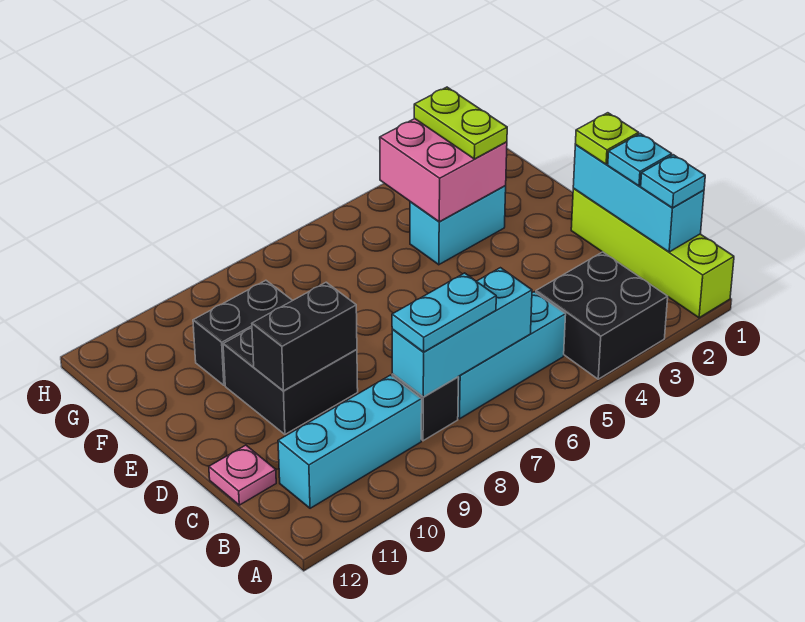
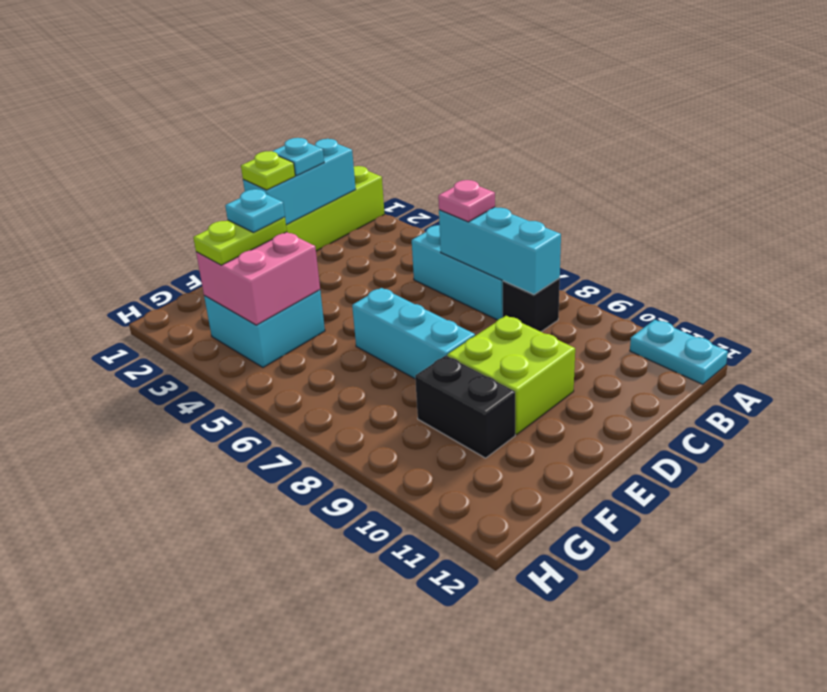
black 2x2 brick [536,252,668,379] -> none
cyan 1x1 plate [641,155,705,208] -> cyan 1x1 plate moved to [225,189,285,233]
cyan 1x2 plate [392,273,496,352] -> cyan 1x2 plate moved to [630,320,728,384]
cyan 1x3 brick [278,375,422,508] -> cyan 1x3 brick moved to [352,288,475,379]
pink 1x1 plate [209,445,276,505] -> pink 1x1 plate moved to [438,180,495,222]
black 2x2 brick [223,328,358,434] -> lime 2x2 brick [447,316,575,434]
black 1x2 brick [252,282,357,391] -> none
cyan 1x2 brick [410,186,506,265] -> cyan 2x2 brick [204,290,325,367]

